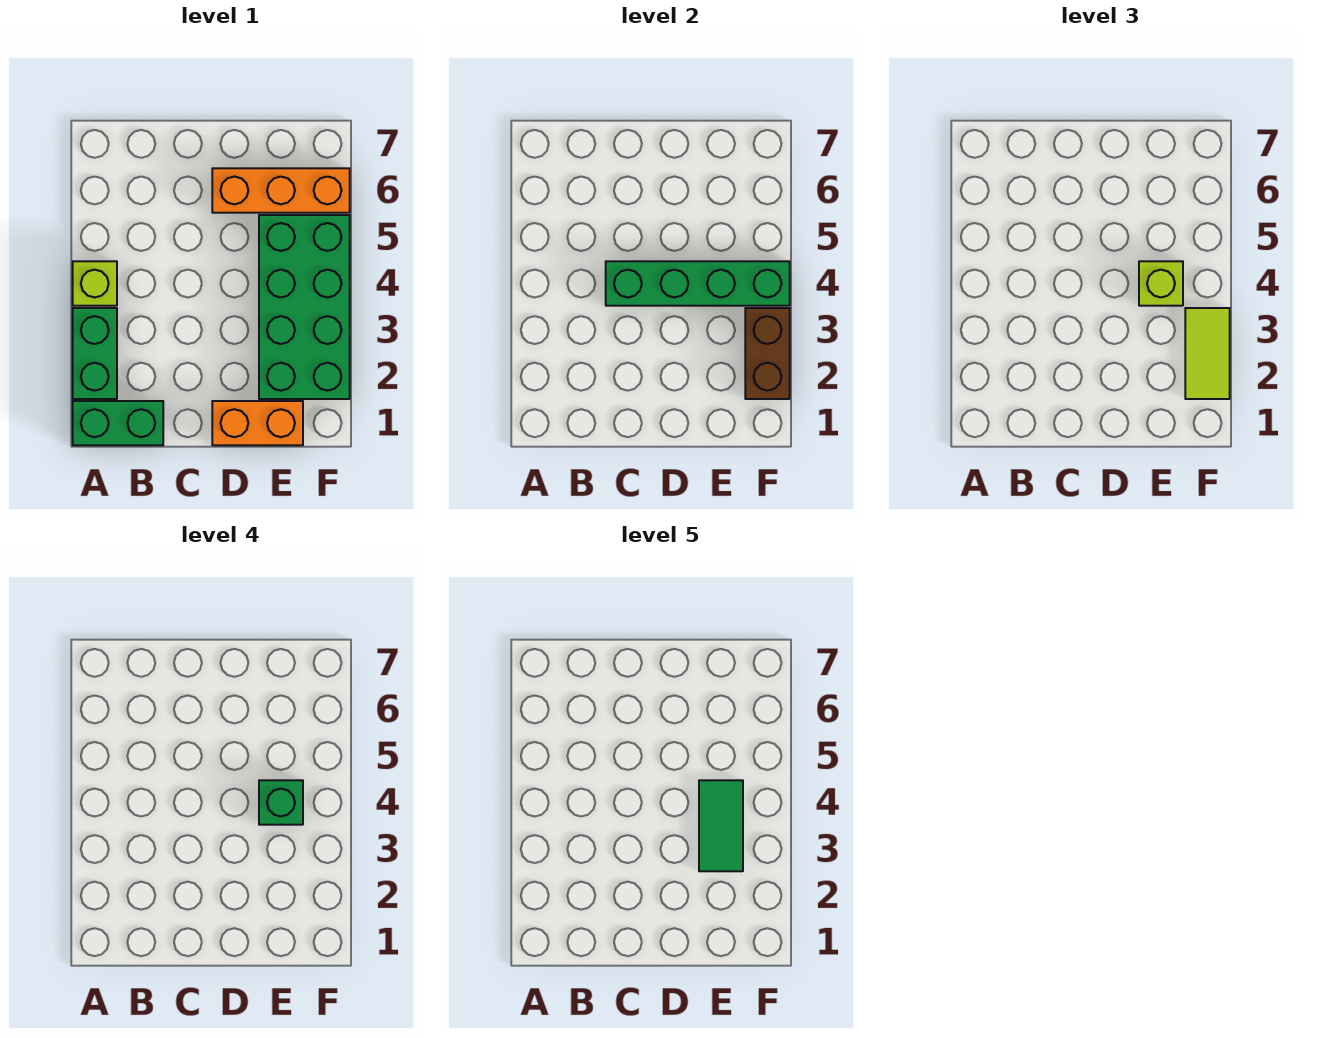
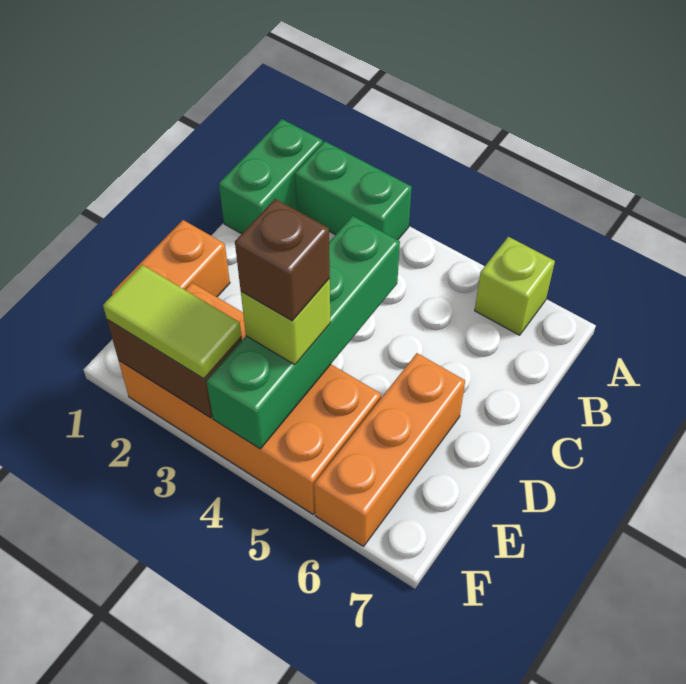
lime 1x1 brick [73,261,117,306] -> lime 1x1 brick moved to [475,237,555,335]
green 2x4 brick [259,215,350,399] -> orange 2x4 brick [119,283,381,514]
green 1x2 tile [699,780,743,871] -> none
green 1x1 brick [259,780,303,825] -> brown 1x1 brick [235,199,330,321]

